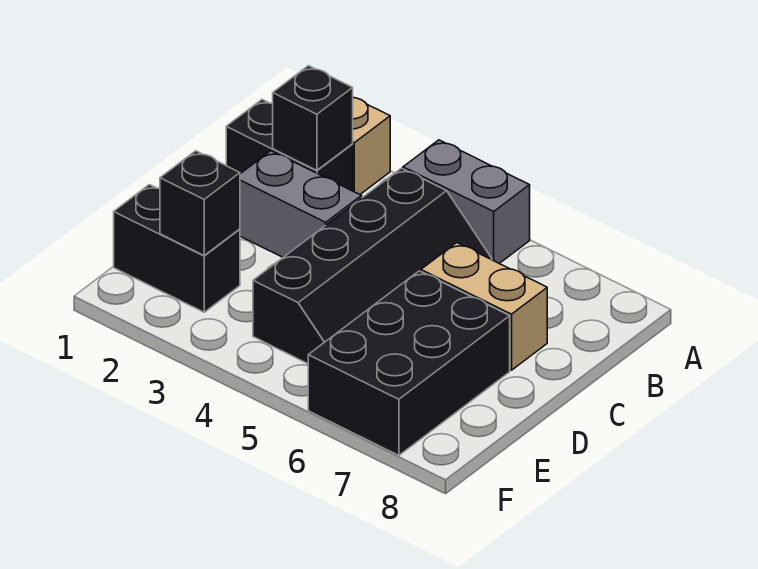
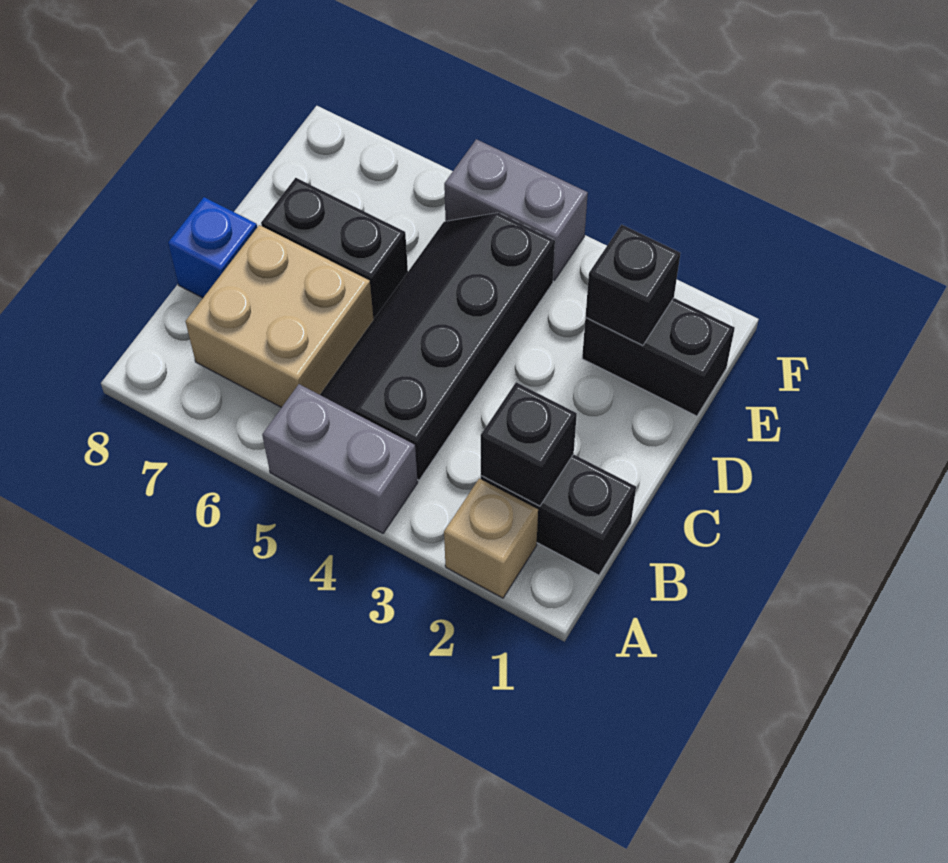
grey 1x2 brick [240,151,362,257] -> grey 1x2 brick moved to [444,139,588,280]
tan 1x2 brick [421,243,547,370] -> tan 2x2 brick [185,225,374,408]
none -> blue 1x1 brick [168,197,257,298]
black 2x3 brick [308,271,510,455] -> black 1x2 brick [261,178,408,319]

